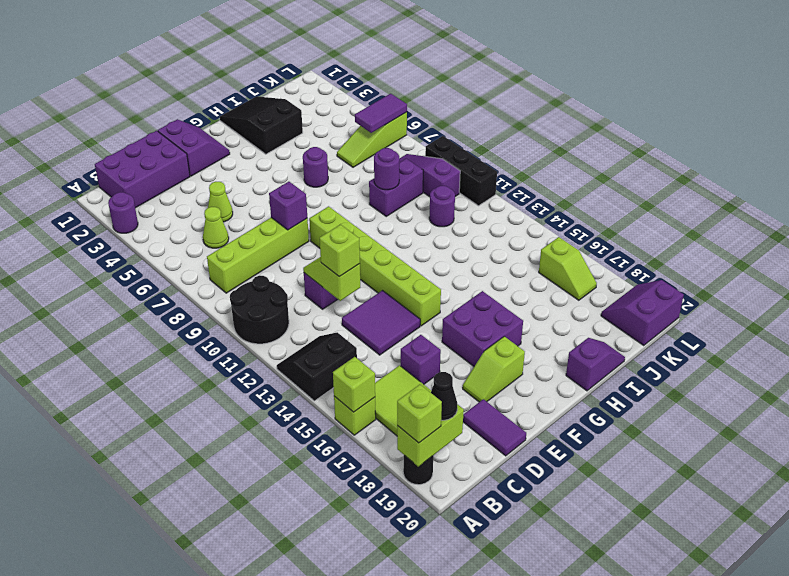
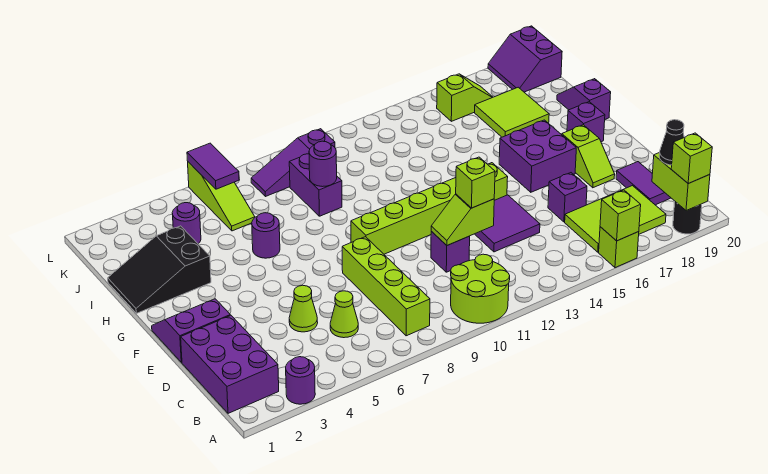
black 2x2 round brick [230,276,289,344] -> lime 2x2 round brick [451,254,510,323]
black 2x2 slope [277,332,357,401] -> none
purple 1x2 tile [463,399,526,456] -> purple 1x2 tile turned to [616,162,671,205]
purple 1x1 brick [269,182,307,230] -> purple 1x1 brick moved to [567,102,605,142]
none -> lime 2x2 tile [475,87,549,137]
purple 1x1 round brick [429,186,455,227] -> purple 1x1 round brick moved to [172,203,201,244]
black 1x3 brick [425,136,497,206] -> none

